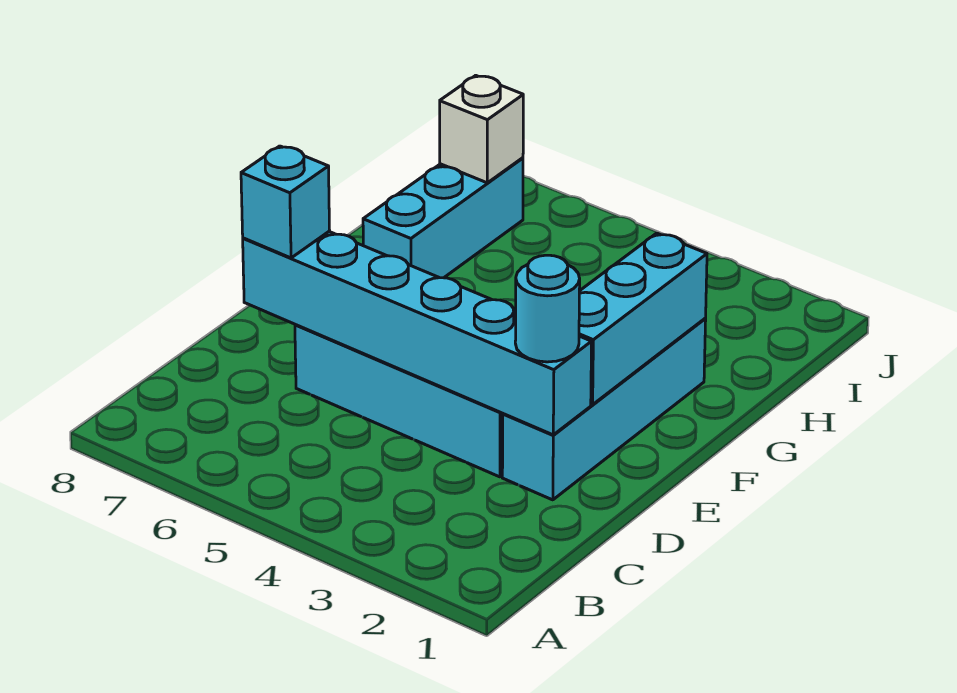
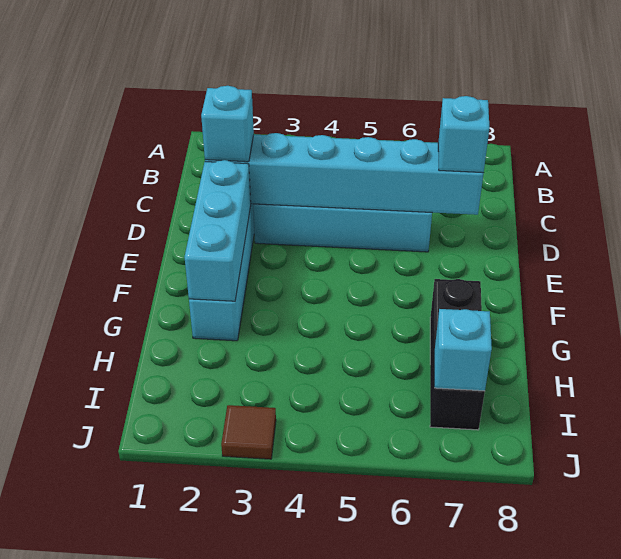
cyan 1x1 round brick [515,255,580,362] -> cyan 1x1 brick [201,86,254,162]
cyan 1x3 brick [363,158,523,278] -> black 1x3 brick [430,279,485,430]
white 1x1 brick [440,75,523,183] -> cyan 1x1 brick [435,309,492,391]
none -> brown 1x1 tile [221,405,276,459]

